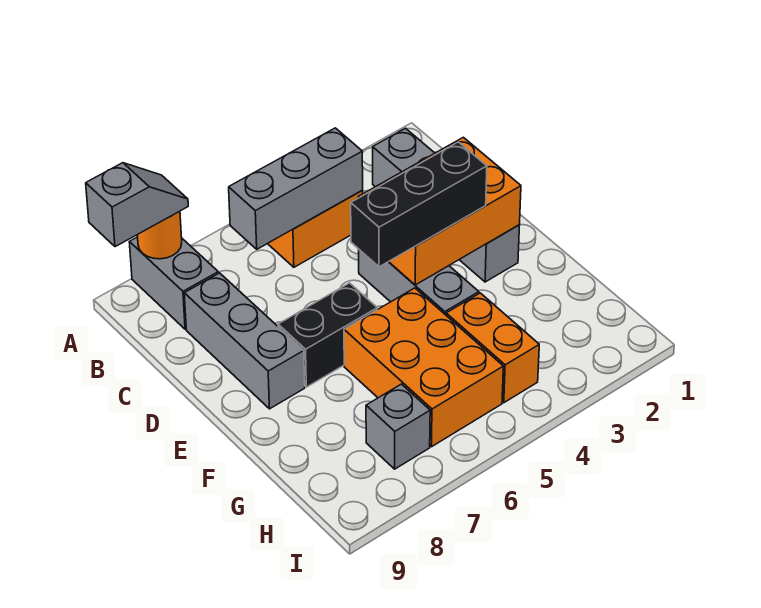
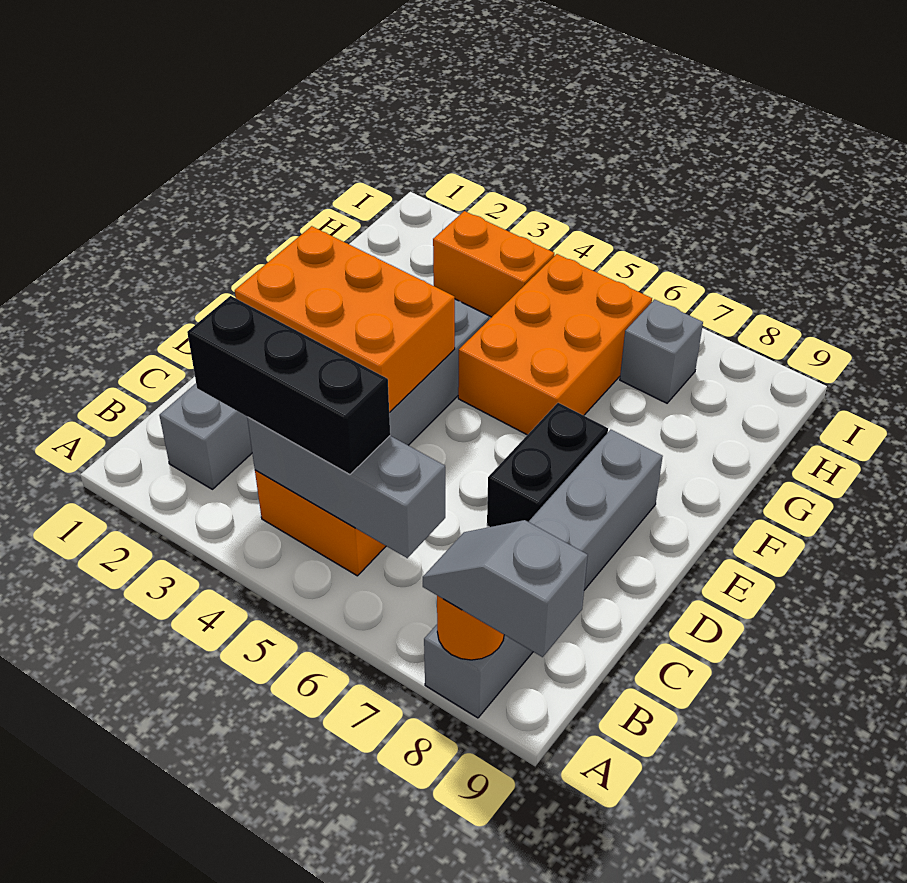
black 1x3 brick [351,142,487,267] -> black 1x3 brick moved to [187,296,390,474]
black 1x2 brick [278,283,377,387] -> black 1x2 brick turned to [487,403,608,527]
orange 1x2 brick [446,293,539,403] -> orange 1x2 brick turned to [433,211,554,317]

